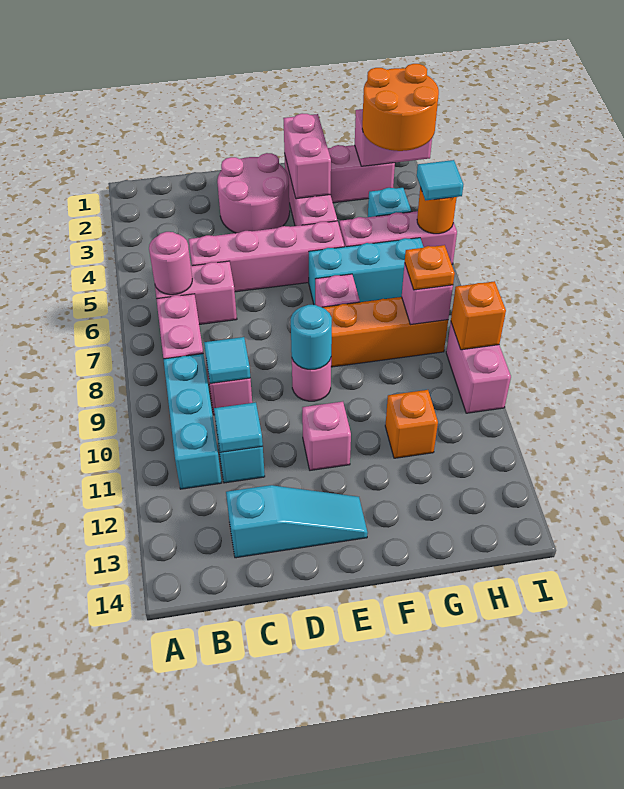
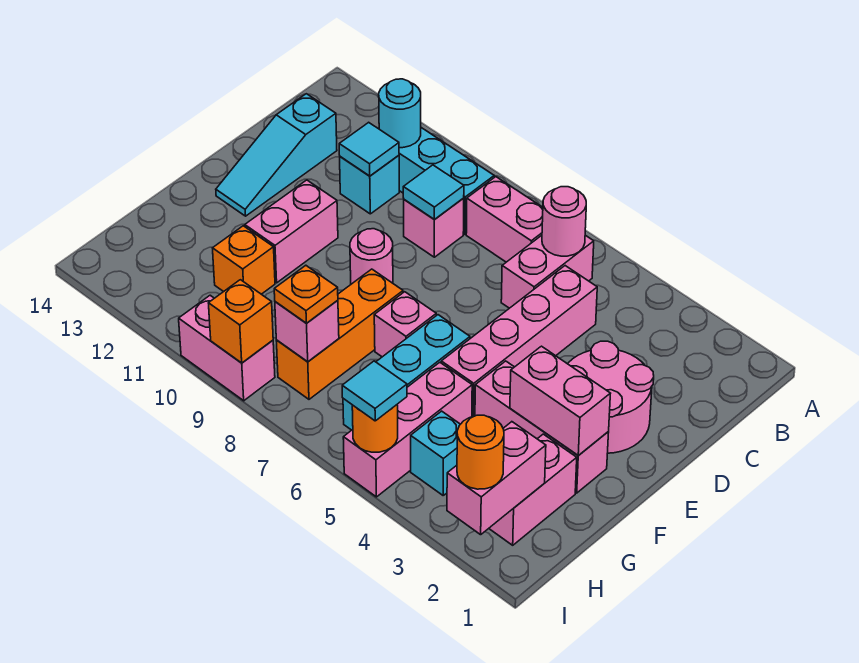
cyan 1x1 round brick [291,305,332,369] -> cyan 1x1 round brick moved to [379,79,421,148]
pink 1x1 brick [302,402,351,470] -> pink 1x2 brick [245,180,338,283]
orange 2x2 round brick [362,64,439,151] -> orange 1x1 round brick [457,415,504,489]

